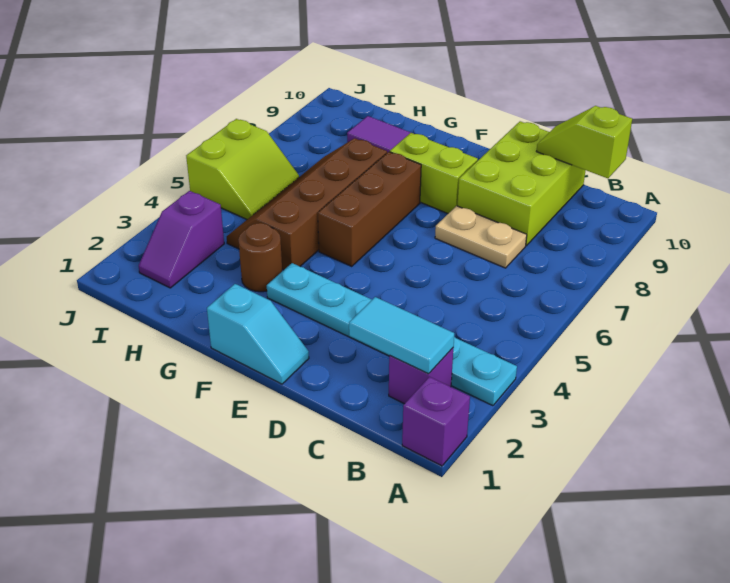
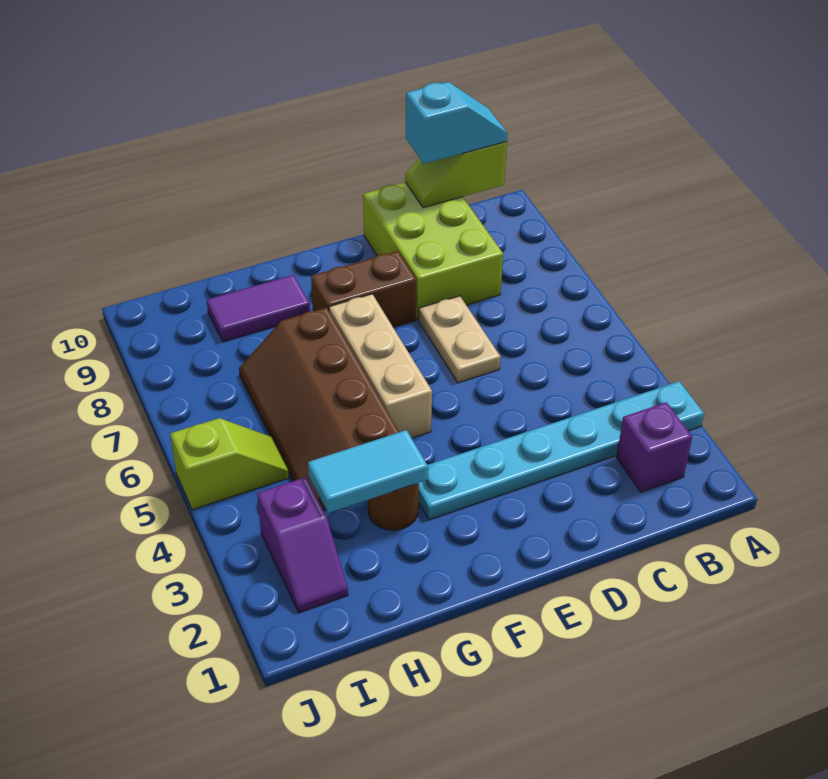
purple 1x1 brick [402,377,470,466] -> none
cyan 1x2 tile [349,297,454,374] -> cyan 1x2 tile moved to [308,430,428,513]
tan 1x2 plate [435,206,527,268] -> tan 1x2 plate turned to [419,296,500,383]
cyan 1x2 slope [207,284,309,384] -> cyan 1x2 slope moved to [406,82,508,164]
lime 1x2 brick [390,133,478,213] -> brown 1x2 brick [311,251,416,327]
brown 1x3 brick [318,152,421,267] -> tan 1x3 brick [329,294,432,438]
lime 2x2 slope [186,119,299,219] -> lime 1x2 slope [170,418,289,510]

